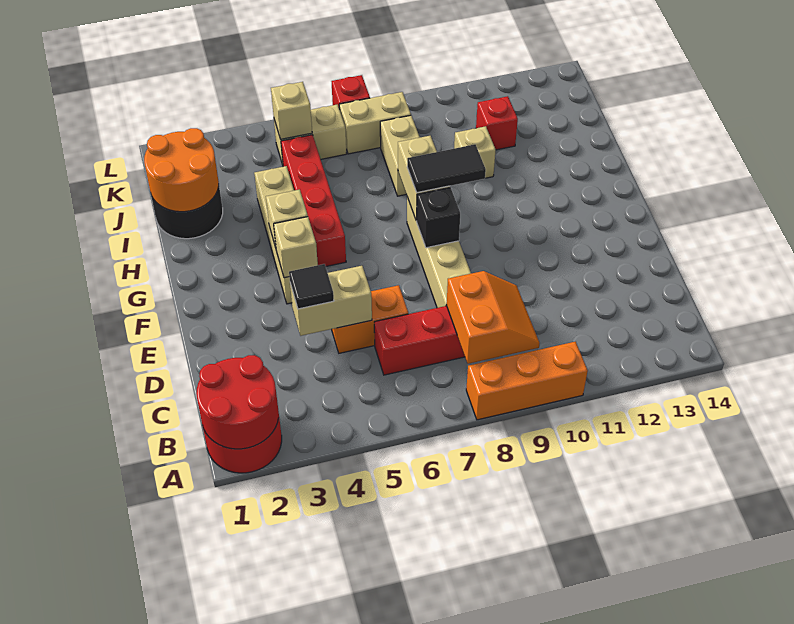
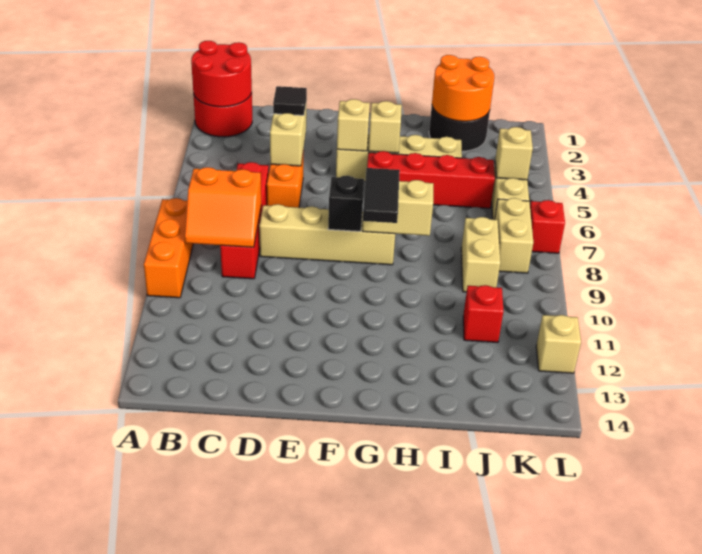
tan 1x2 brick [380,115,420,196] -> tan 1x2 brick turned to [461,217,500,292]
tan 1x1 brick [454,126,496,178] -> tan 1x1 brick moved to [536,315,581,373]

